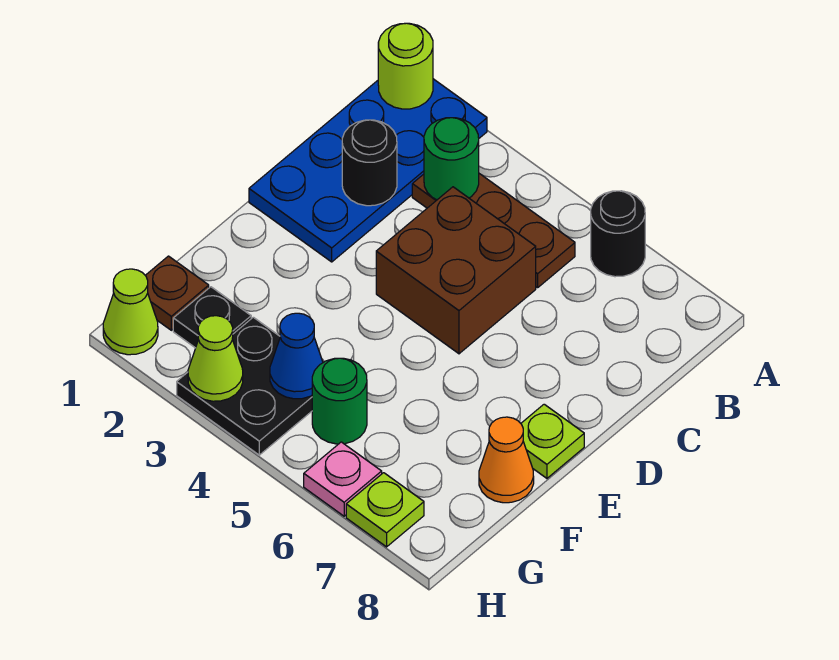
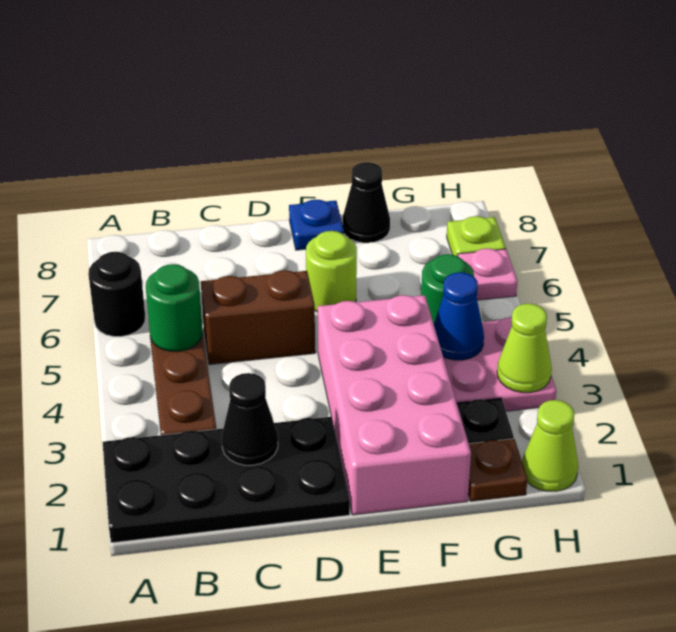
blue 2x4 plate [249,79,487,262] -> black 2x4 plate [103,417,350,543]
lime 1x1 round brick [378,23,433,109] -> lime 1x1 round brick moved to [306,231,357,312]
green 1x1 round brick [424,118,479,200] -> green 1x1 round brick moved to [146,264,203,351]
black 1x1 round brick [342,120,397,206] -> black 1x1 cone [222,373,278,465]
brown 2x2 brick [376,187,536,354] -> brown 1x2 brick [201,270,315,365]
none -> pink 2x4 brick [318,295,471,515]
lime 1x1 plate [521,404,584,478] -> blue 1x1 plate [289,200,344,250]
orange 1x1 cone [479,417,534,503] -> black 1x1 cone [343,162,390,243]
black 2x2 plate [177,317,312,455] -> pink 2x2 plate [443,317,557,411]

